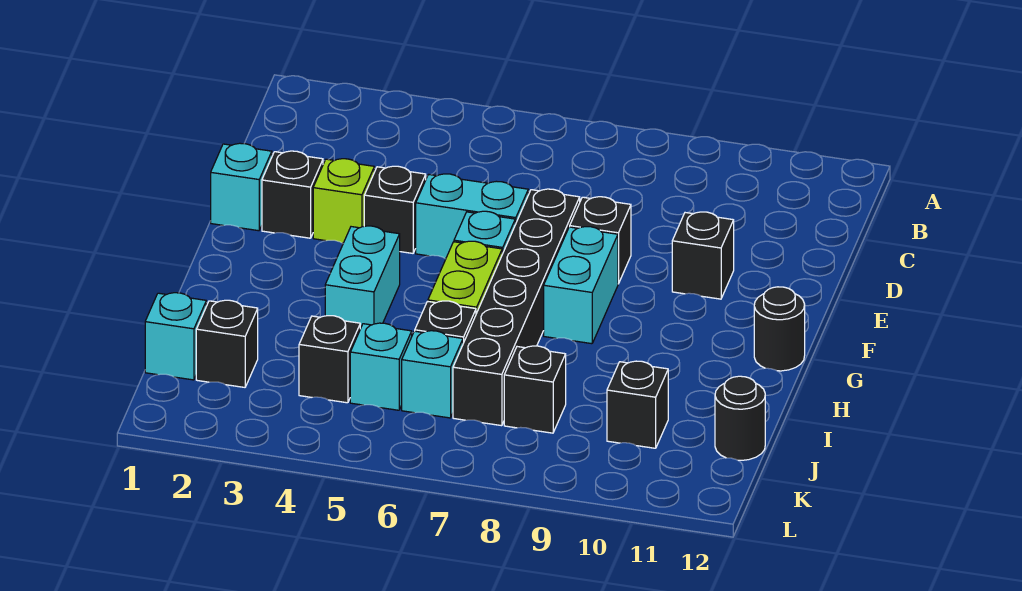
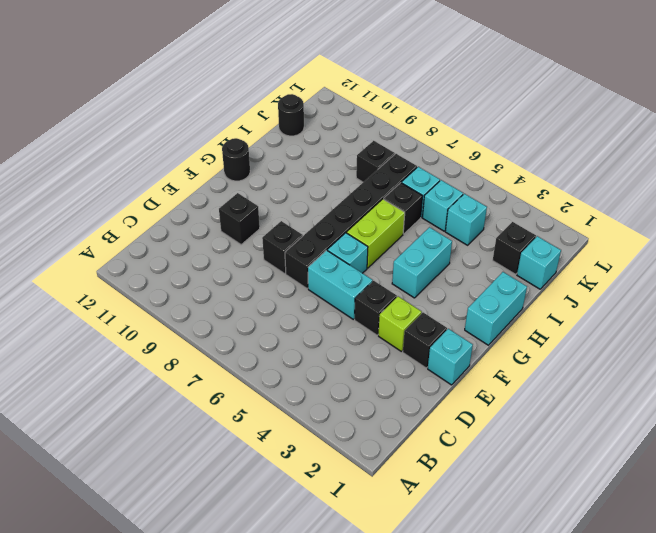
cyan 1x2 brick [544,227,618,344] -> cyan 1x2 brick moved to [465,272,527,345]
black 1x1 brick [299,316,360,403] -> cyan 1x1 brick [445,194,487,245]
black 1x1 brick [607,361,668,448] -> none

